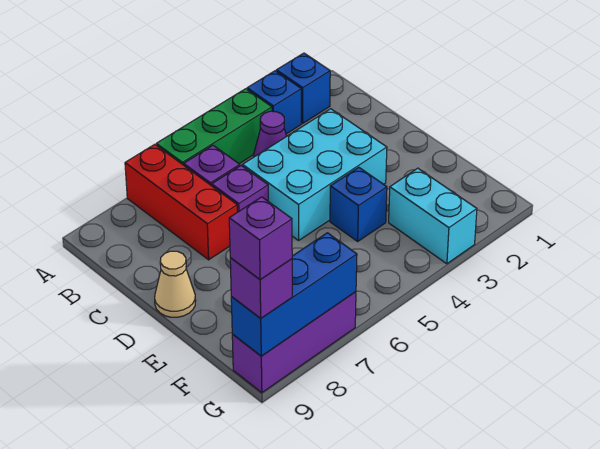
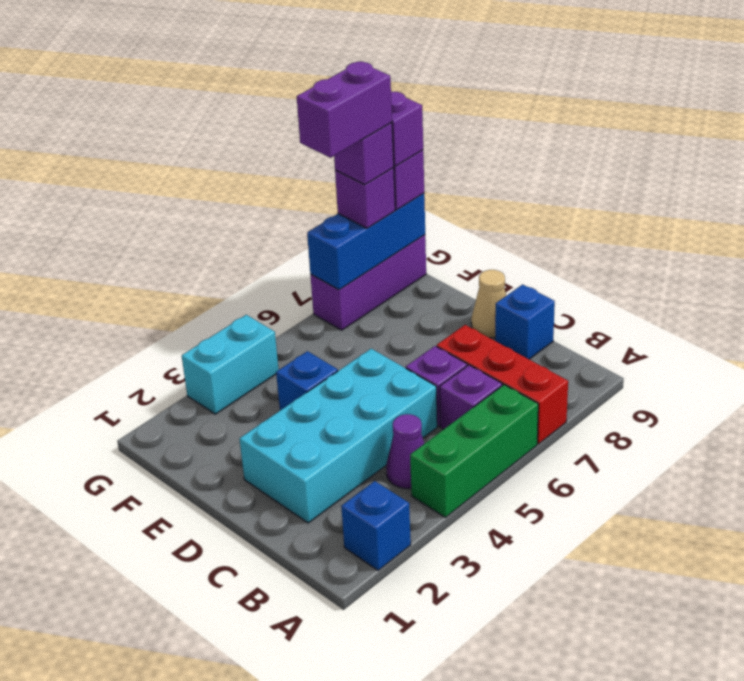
blue 1x1 brick [247,71,301,134] -> blue 1x1 brick moved to [495,285,555,359]
cyan 2x3 brick [243,109,387,240] -> cyan 2x4 brick [240,349,437,523]
cyan 1x2 brick [389,168,477,264] -> cyan 1x2 brick turned to [182,315,279,414]
none -> purple 1x2 brick [297,62,392,158]
none -> purple 1x1 brick [335,168,395,228]
none -> purple 1x1 brick [334,123,394,185]

